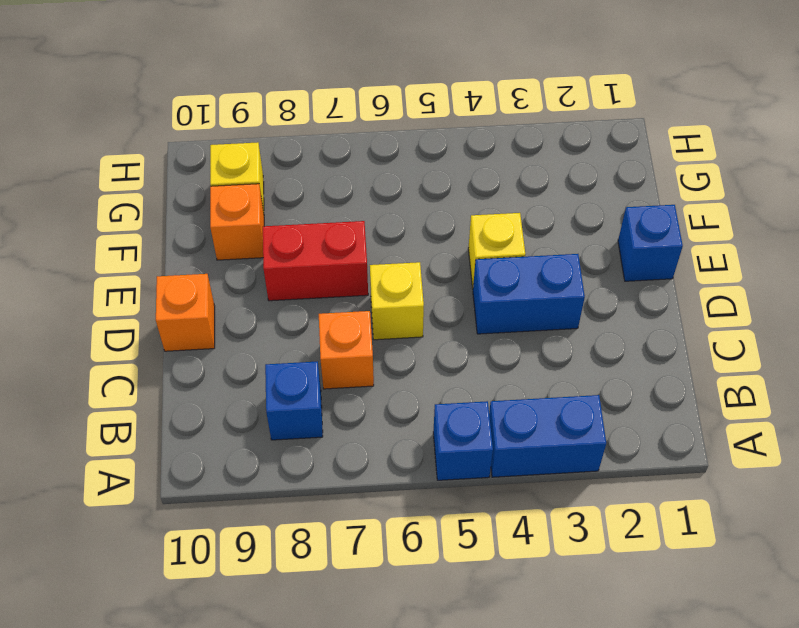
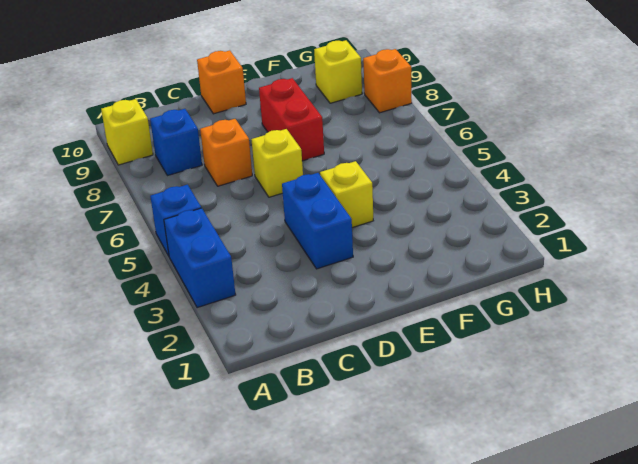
none -> yellow 1x1 brick [101,99,153,165]
blue 1x1 brick [618,205,683,281] -> none
orange 1x1 brick [210,184,264,260] -> orange 1x1 brick moved to [363,49,412,113]

